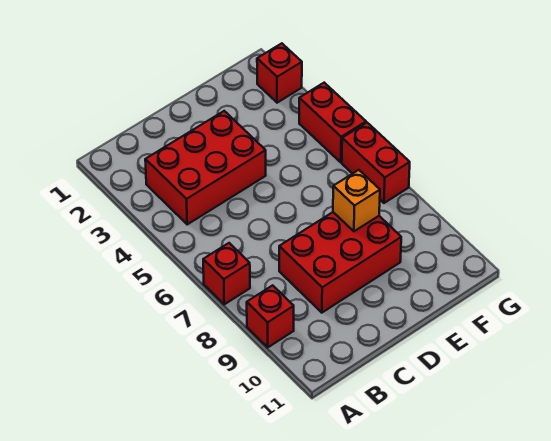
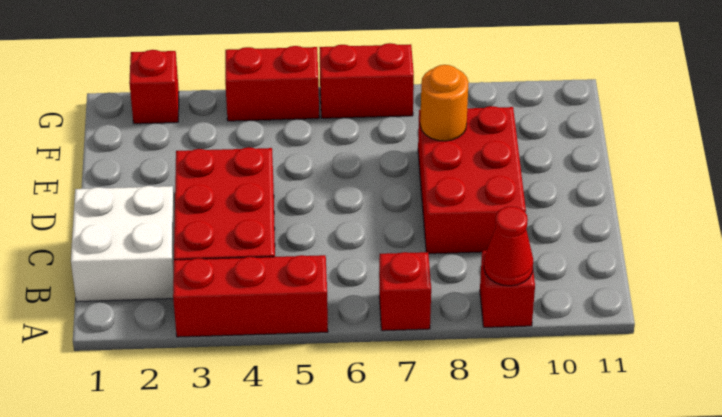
none -> red 1x3 brick [173,255,328,337]
none -> red 1x1 cone [484,206,533,286]
none -> white 2x2 brick [71,186,175,302]
orange 1x1 brick [333,170,380,231] -> orange 1x1 round brick [420,65,469,141]

